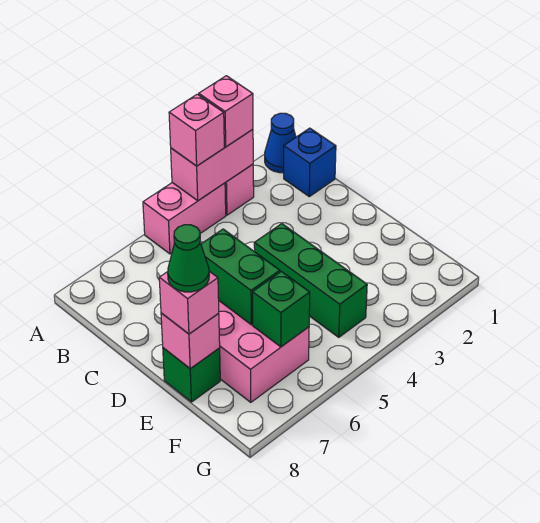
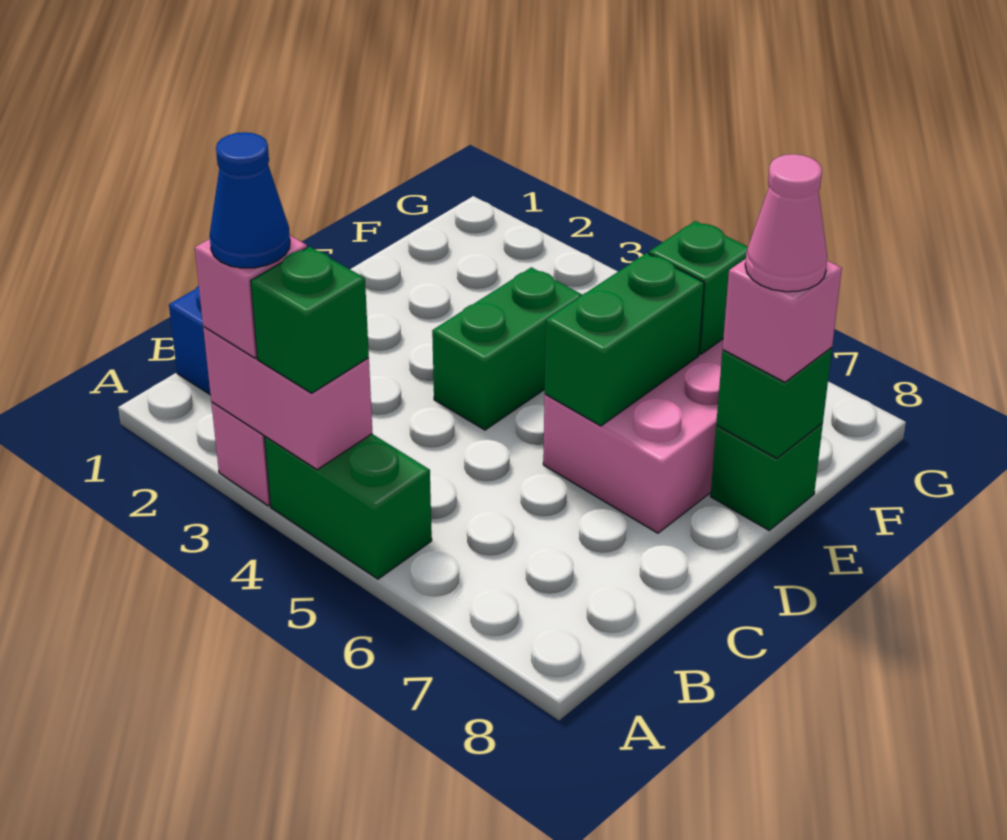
blue 1x1 cone [265,113,296,173] -> blue 1x1 cone moved to [210,132,290,268]
pink 1x2 brick [143,183,226,254] -> green 1x2 brick [265,434,432,579]
pink 1x1 brick [169,94,224,166] -> green 1x1 brick [251,247,369,393]
green 1x3 brick [254,224,367,337] -> green 1x2 brick [432,267,582,430]
pink 1x1 brick [161,313,220,369] -> green 1x1 brick [716,347,832,459]
green 1x1 cone [168,225,209,292] -> pink 1x1 cone [745,154,827,292]

